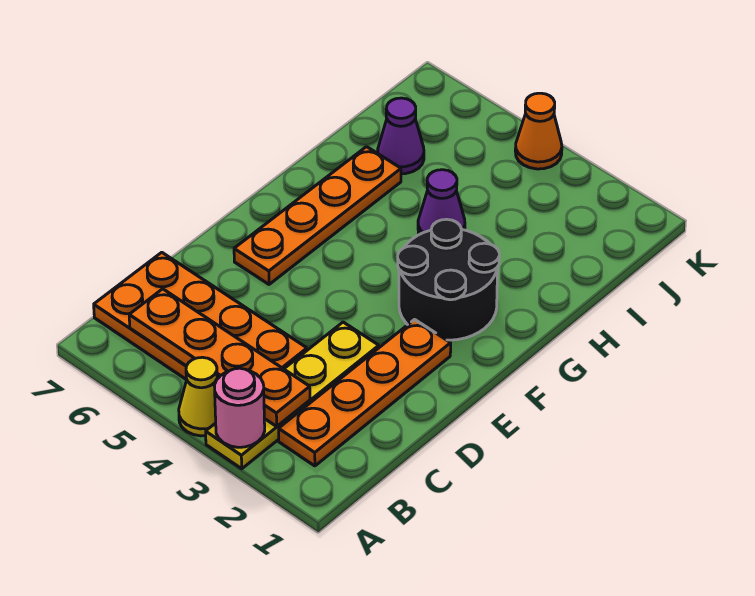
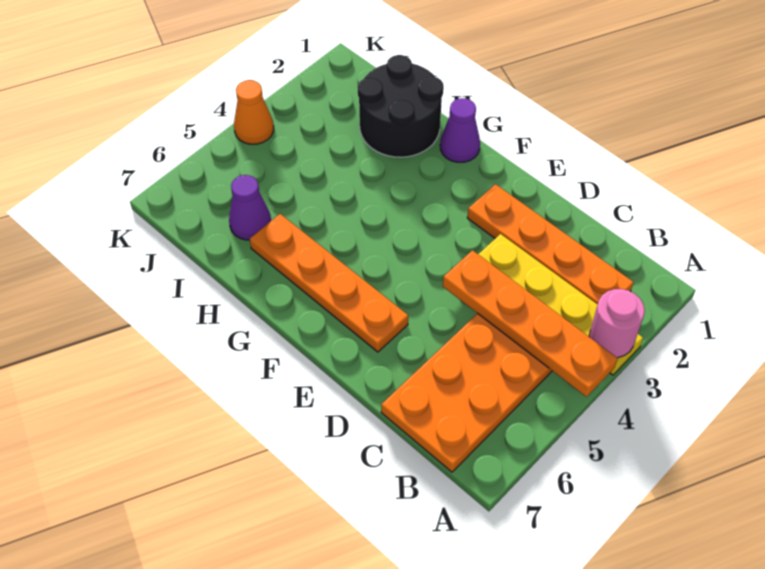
yellow 1x1 cone [179,357,217,436] -> none
orange 1x4 plate [129,289,310,426] -> orange 1x4 plate turned to [443,250,618,397]
black 2x2 round brick [398,219,499,340] -> black 2x2 round brick moved to [357,55,444,157]
purple 1x1 cone [418,170,465,235] -> purple 1x1 cone moved to [440,98,480,162]

